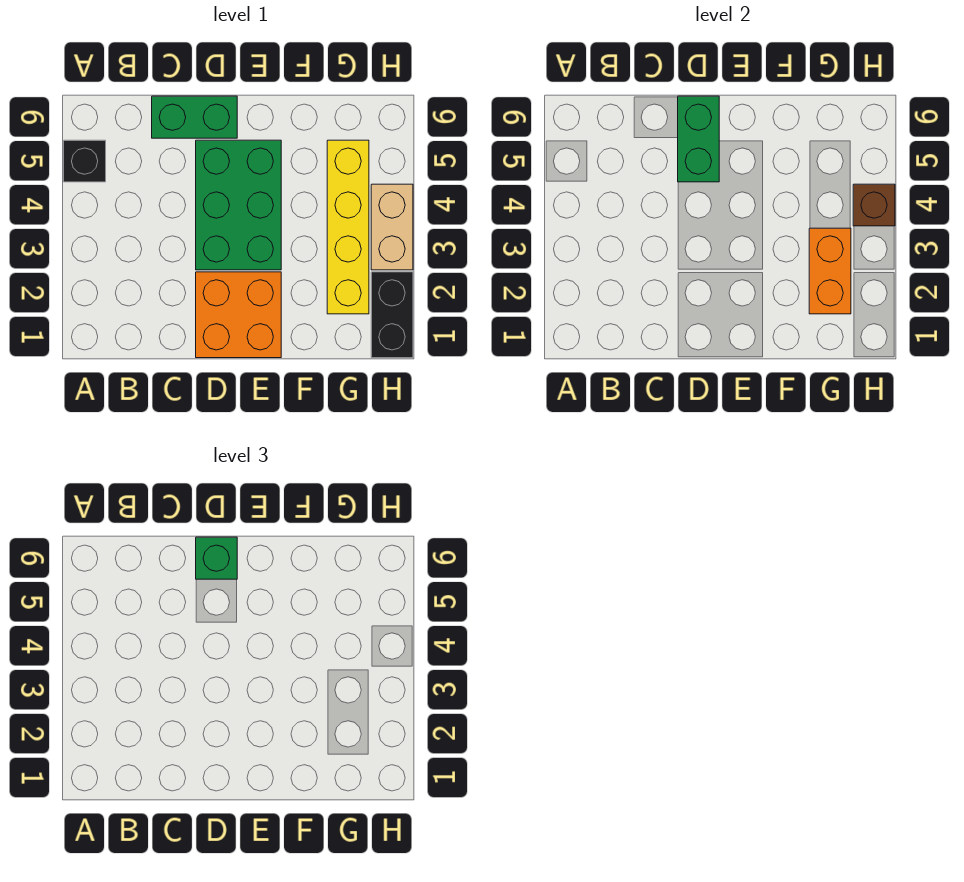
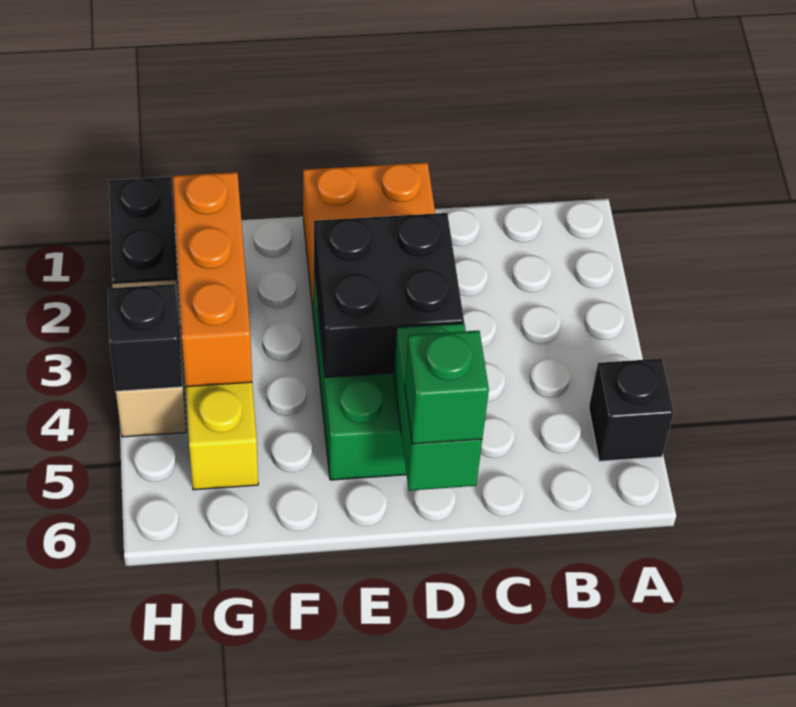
green 1x2 brick [152,96,237,138] -> none
none -> black 2x2 brick [313,213,464,377]
orange 1x2 brick [809,228,851,314] -> orange 1x3 brick [173,172,252,387]
brown 1x1 brick [853,184,895,226] -> black 1x1 brick [108,284,182,391]

